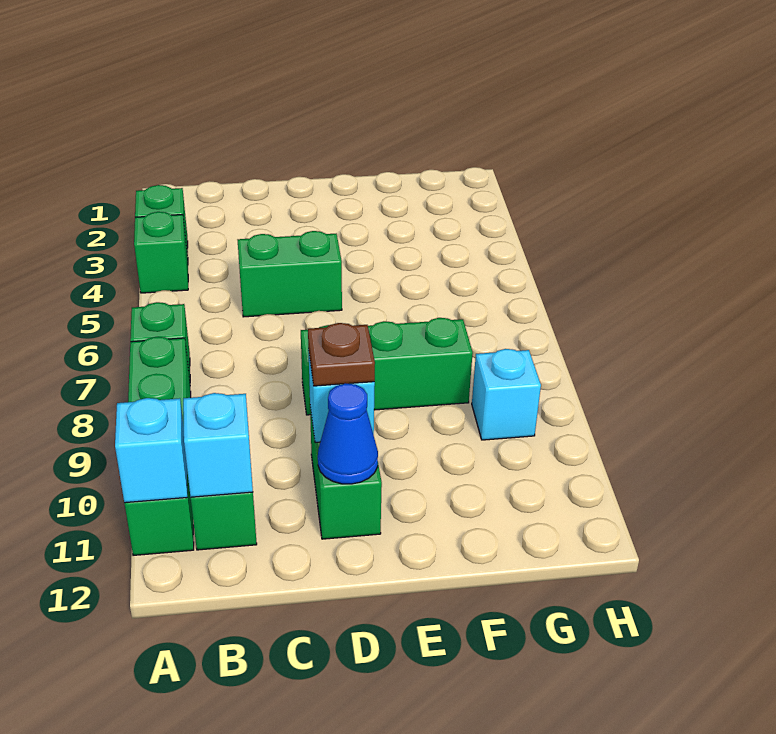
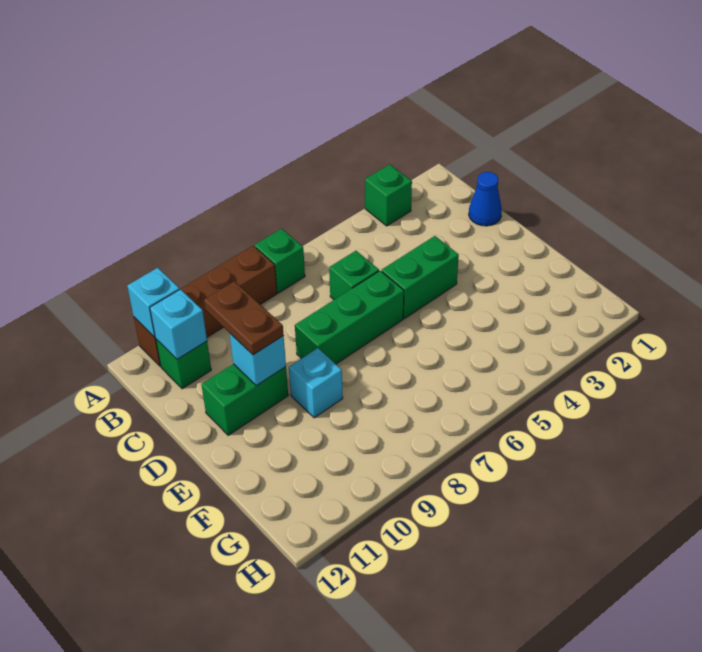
green 1x1 brick [134,212,188,293] -> green 1x1 brick moved to [329,251,379,300]
green 1x4 brick [124,337,194,555] -> brown 1x4 brick [134,246,277,366]
green 1x2 brick [238,231,342,317] -> green 1x2 brick turned to [382,236,459,319]
green 1x3 brick [301,318,473,415] -> green 1x3 brick turned to [295,271,404,364]
brown 1x1 plate [308,323,375,386] -> brown 1x2 plate [204,281,284,355]
blue 1x1 cone [318,383,378,484] -> blue 1x1 cone moved to [469,172,502,226]
cyan 1x1 brick [472,349,541,440] -> cyan 1x1 brick moved to [289,348,343,418]

